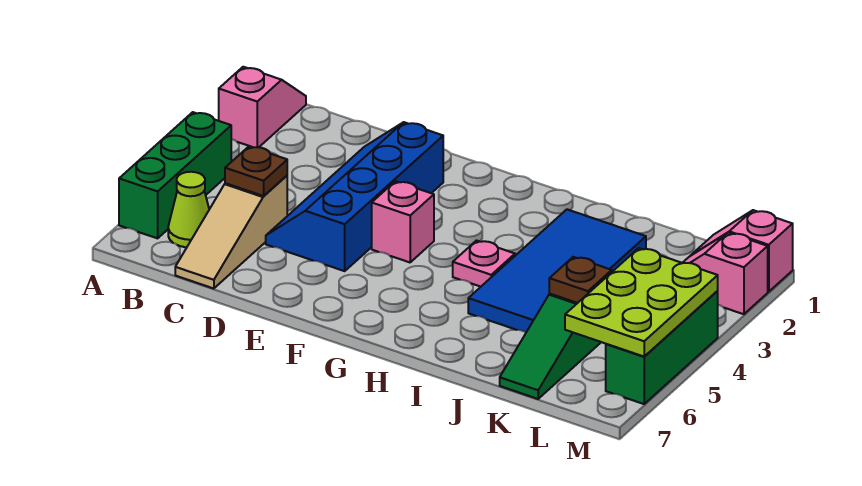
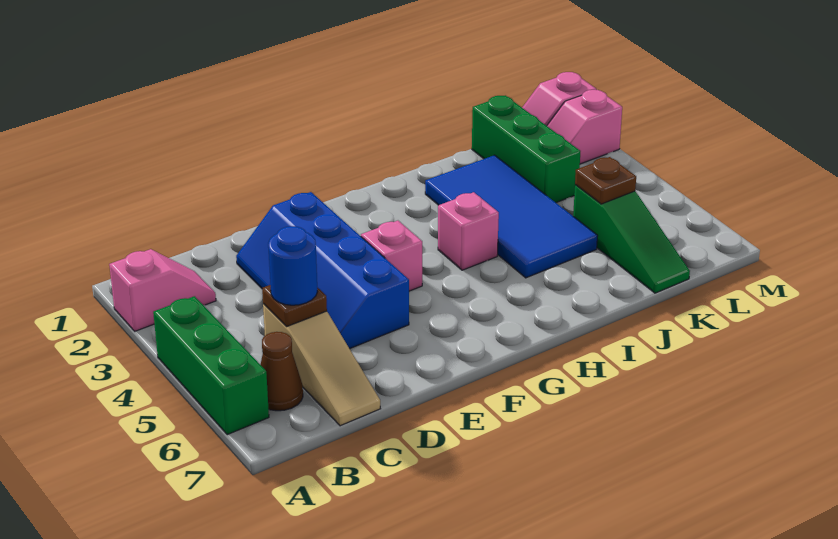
pink 1x2 slope [219,67,306,147] -> pink 1x2 slope turned to [109,249,216,331]
lime 1x1 cone [168,172,209,247] -> brown 1x1 cone [260,332,303,411]
none -> blue 1x1 round brick [268,226,318,305]
pink 1x1 plate [453,241,515,287] -> pink 1x1 brick [438,192,499,270]
lime 2x3 plate [565,248,718,357] -> none
green 1x3 brick [606,291,718,404] -> green 1x3 brick moved to [472,95,580,203]

